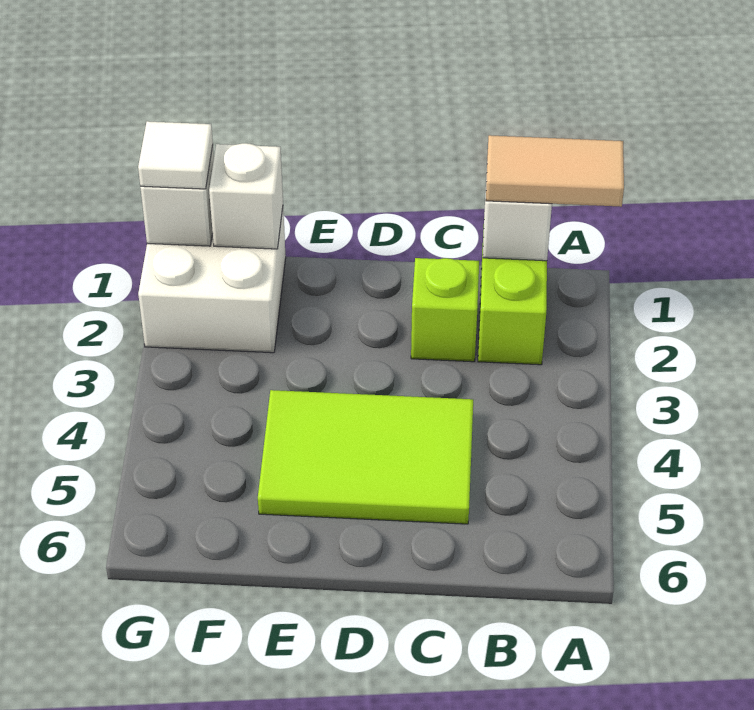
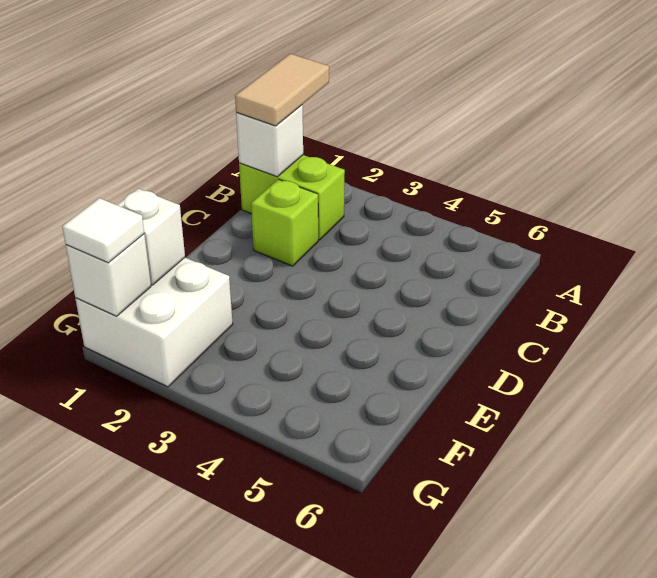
lime 2x3 tile [258,390,473,524] -> none

